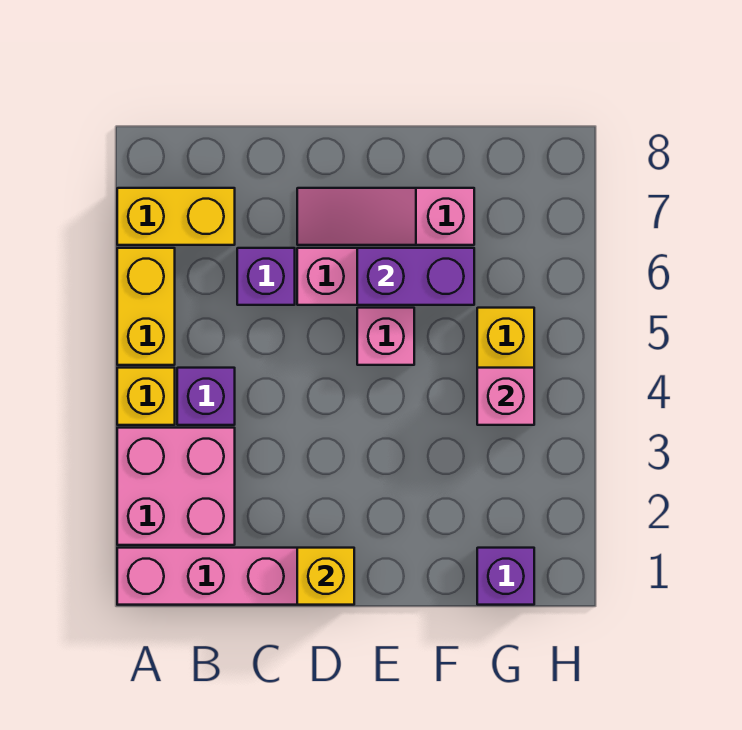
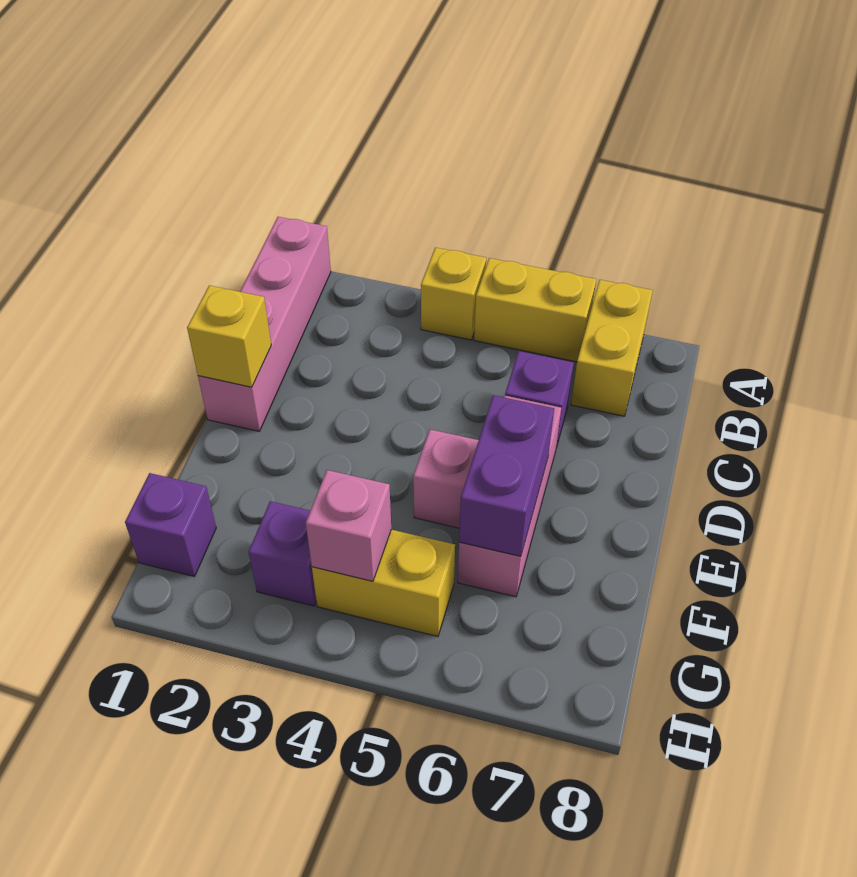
pink 2x2 brick [117,428,235,545] -> none
purple 1x1 brick [177,368,235,425] -> purple 1x1 brick moved to [249,501,316,606]
pink 1x3 slope [297,188,474,245] -> none

